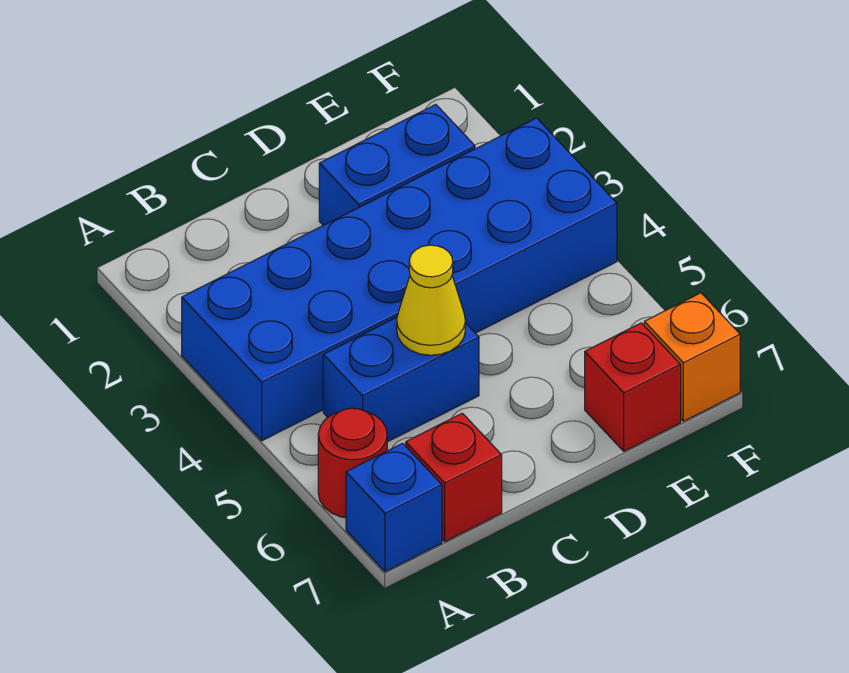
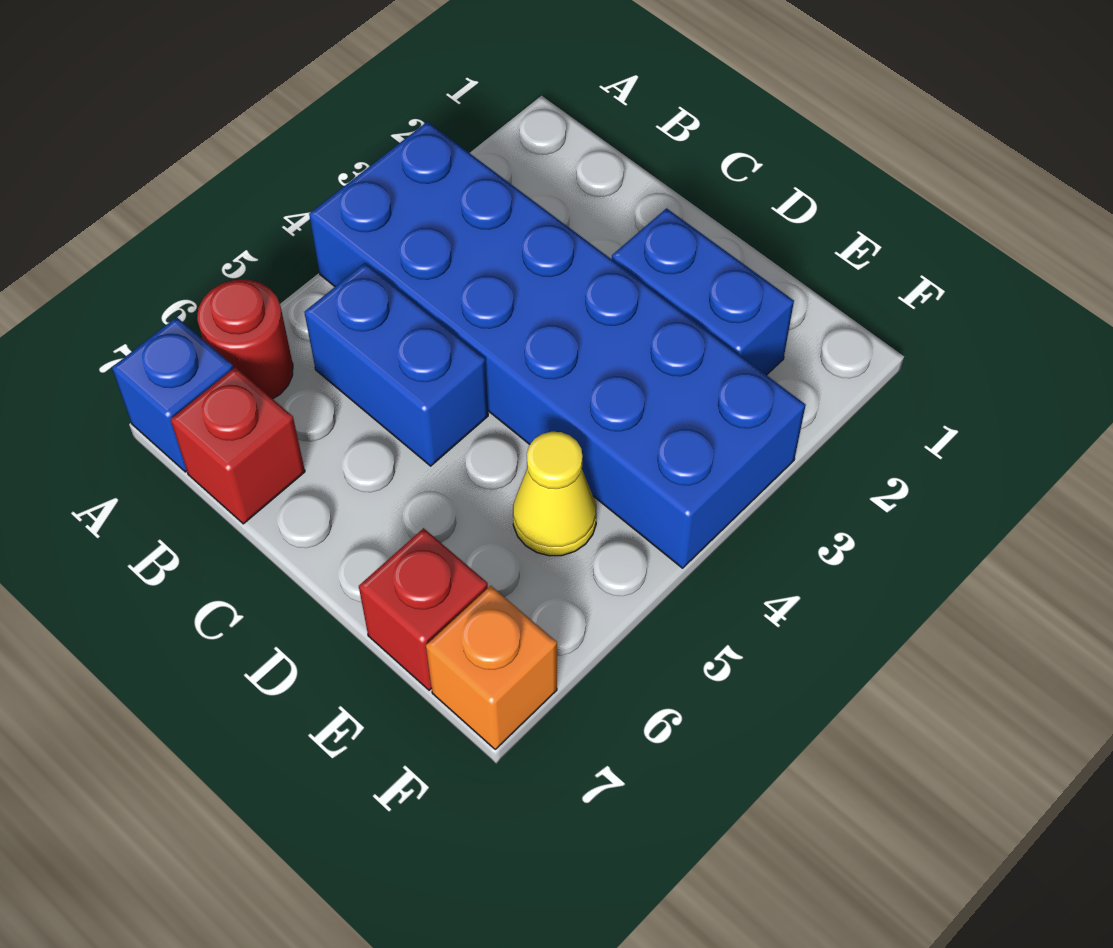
yellow 1x1 cone [397,245,465,355] -> yellow 1x1 cone moved to [513,432,597,556]

